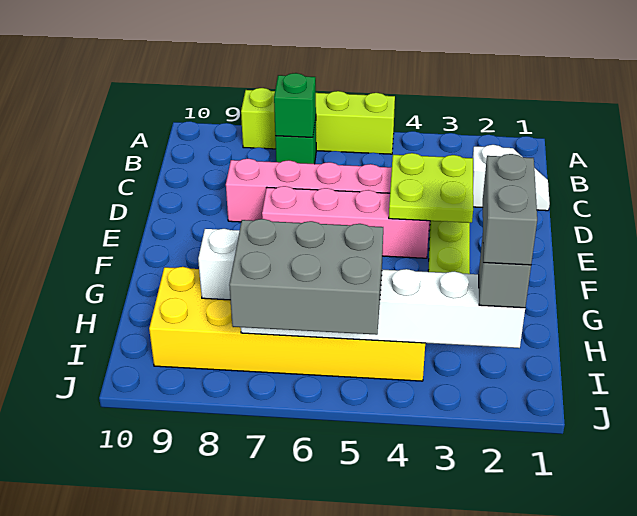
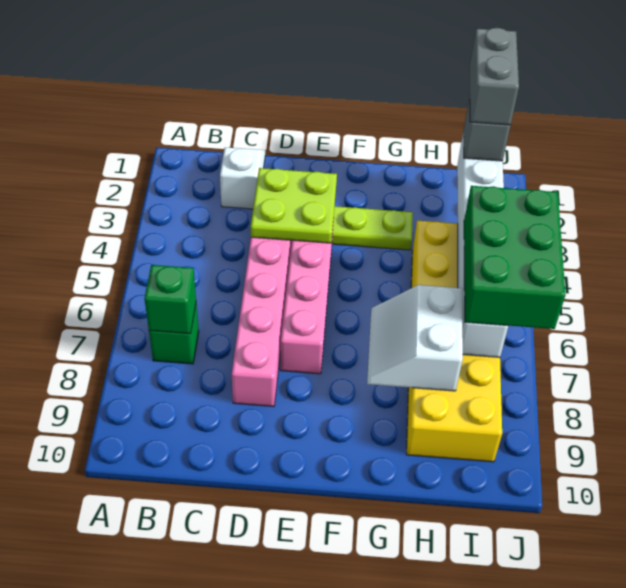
lime 1x4 brick [241,88,395,154] -> none
grey 1x2 brick [483,154,537,265] -> grey 1x2 brick turned to [470,28,519,125]
grey 2x3 brick [229,219,383,335] -> green 2x3 brick [464,186,565,329]

